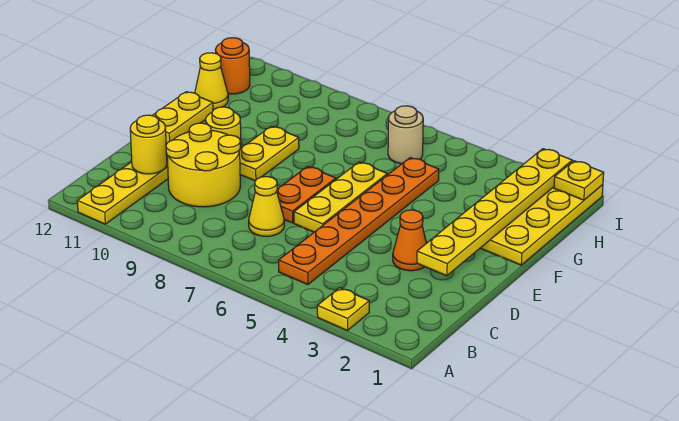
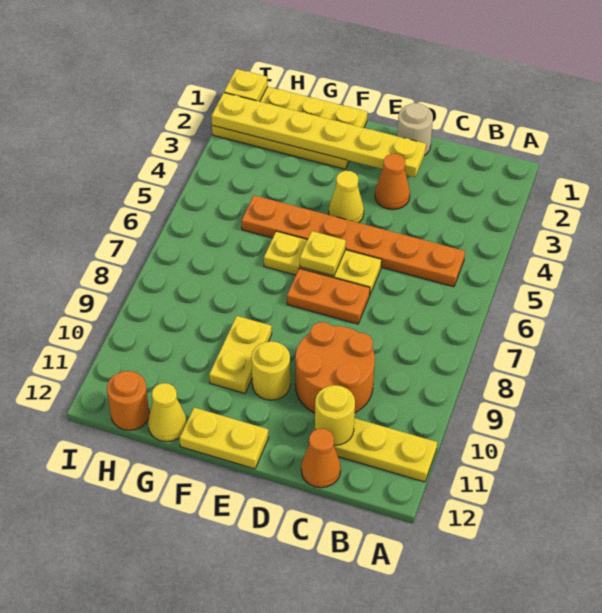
yellow 1x1 plate [317,288,369,331] -> yellow 1x1 plate moved to [300,231,346,276]
yellow 1x1 cone [249,177,284,236] -> yellow 1x1 cone moved to [329,171,364,223]
yellow 2x2 round brick [166,123,240,207] -> orange 2x2 round brick [295,322,375,413]
none -> orange 1x1 cone [301,429,341,488]
yellow 1x2 plate [240,126,299,181] -> yellow 1x2 plate turned to [209,316,272,393]
tan 1x1 round brick [388,106,423,164] -> tan 1x1 round brick moved to [397,103,433,156]

